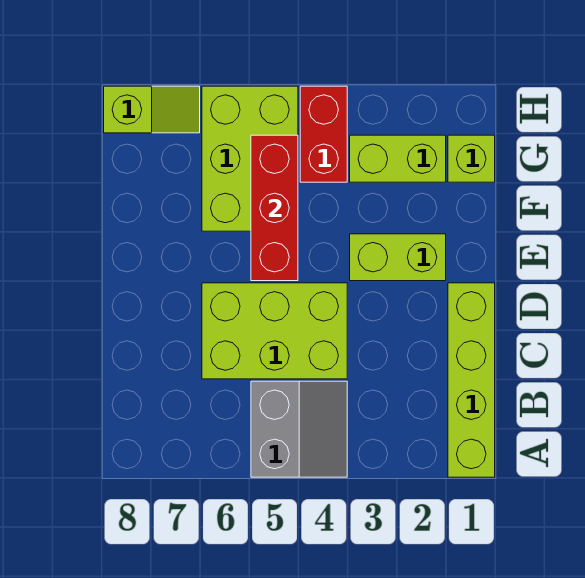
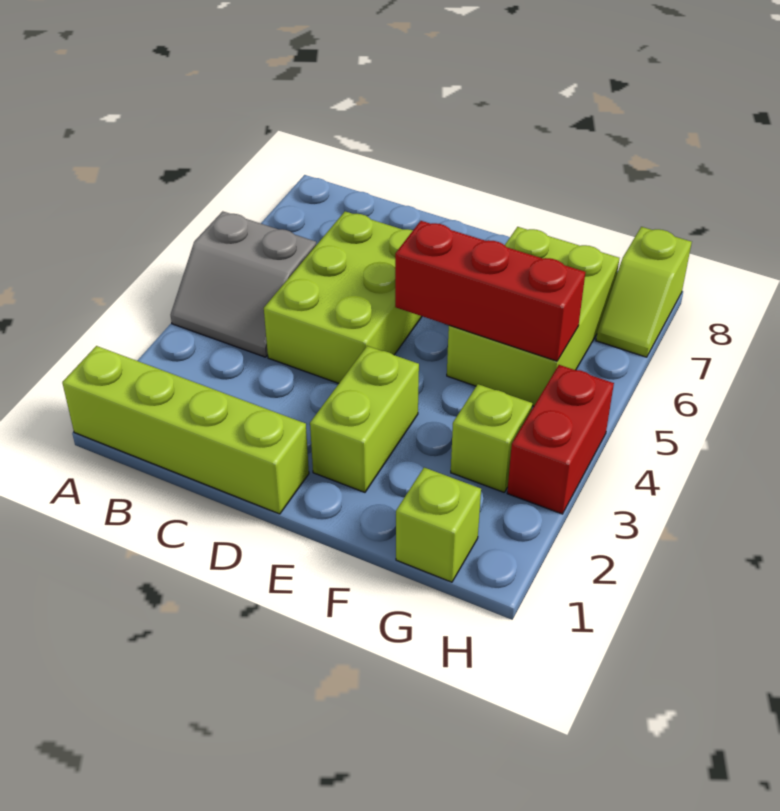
lime 2x3 brick [202,86,298,231] -> lime 2x3 brick turned to [447,227,619,406]
lime 1x2 brick [350,135,446,182] -> lime 1x1 brick [451,384,532,492]
red 1x2 brick [300,86,347,182] -> red 1x2 brick turned to [507,365,614,514]

